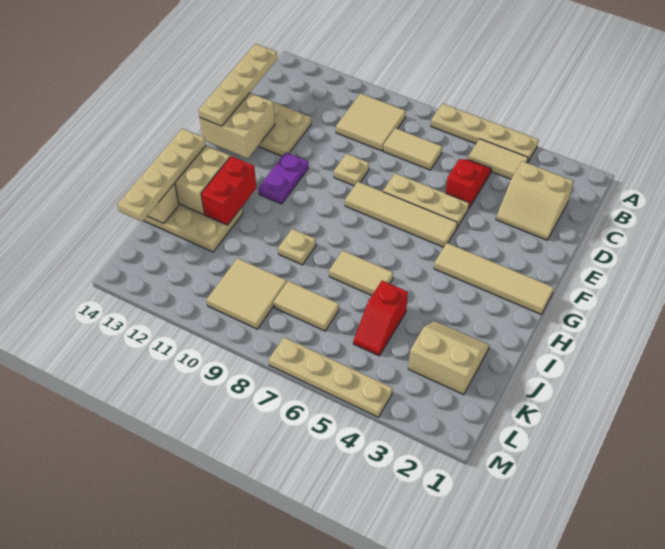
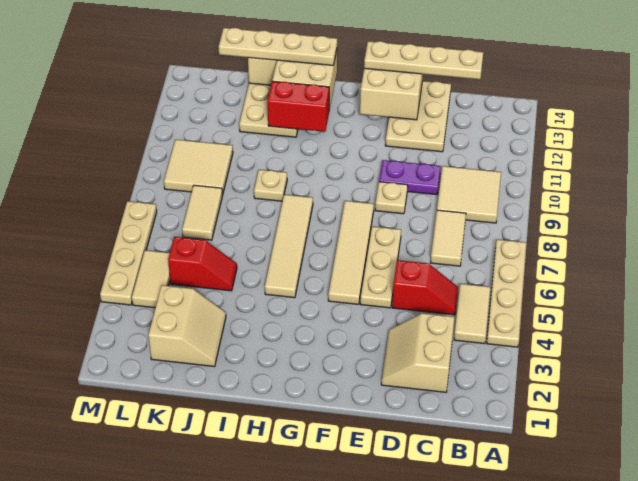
purple 1x2 plate [258,152,308,204] -> purple 1x2 plate moved to [379,160,441,195]
tan 1x4 tile [434,243,554,314] -> tan 1x4 tile moved to [265,195,313,298]
tan 1x2 tile [329,251,393,295] -> tan 1x2 tile moved to [132,250,170,308]
red 1x2 slope [353,281,408,356] -> red 1x2 slope turned to [168,237,237,291]

